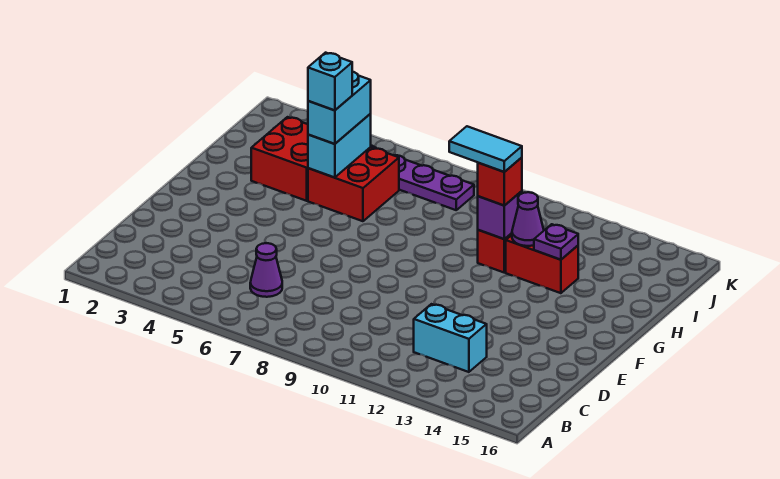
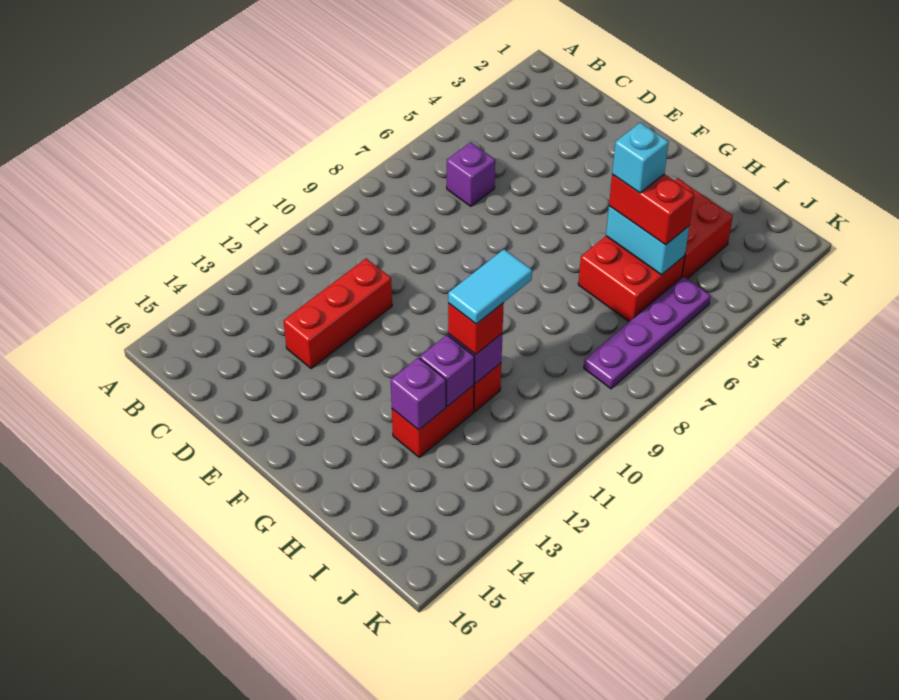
purple 1x1 cone [250,243,282,297] -> purple 1x1 brick [447,142,495,206]
cyan 1x2 brick [414,304,487,372] -> none
none -> red 1x3 brick [284,259,392,369]
cyan 1x2 brick [308,72,371,144] -> red 1x2 brick [609,174,694,245]
purple 1x1 cone [512,192,544,246] -> purple 1x1 brick [420,335,474,407]
purple 1x1 plate [534,224,578,260] -> purple 1x1 brick [391,358,446,430]

